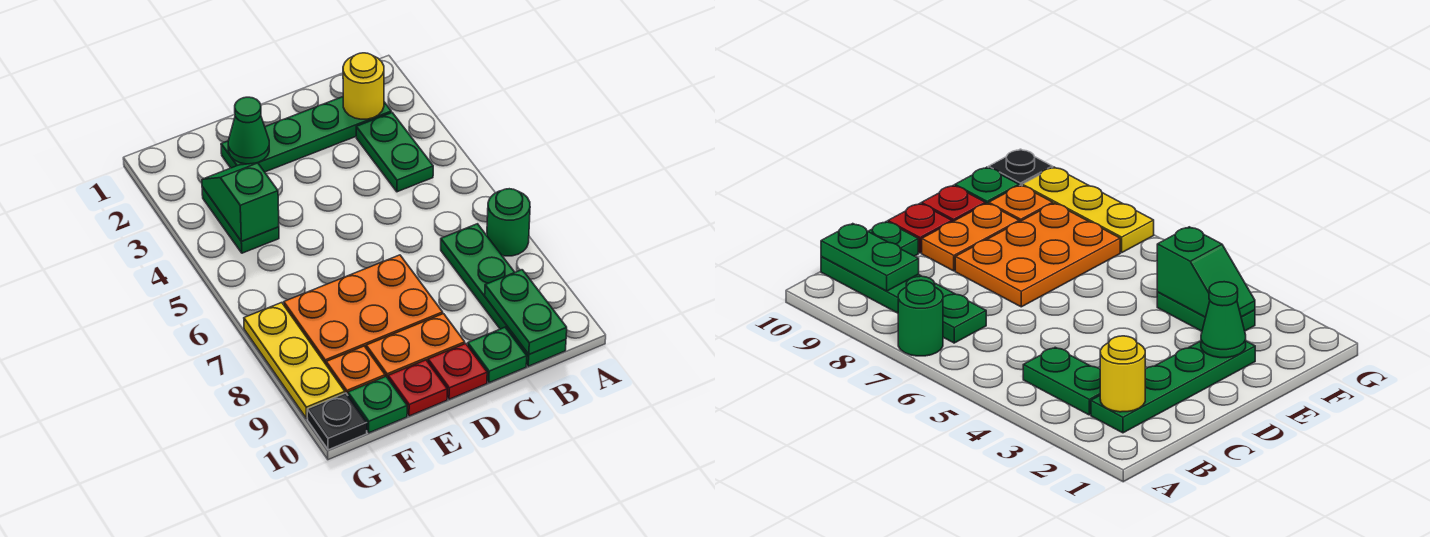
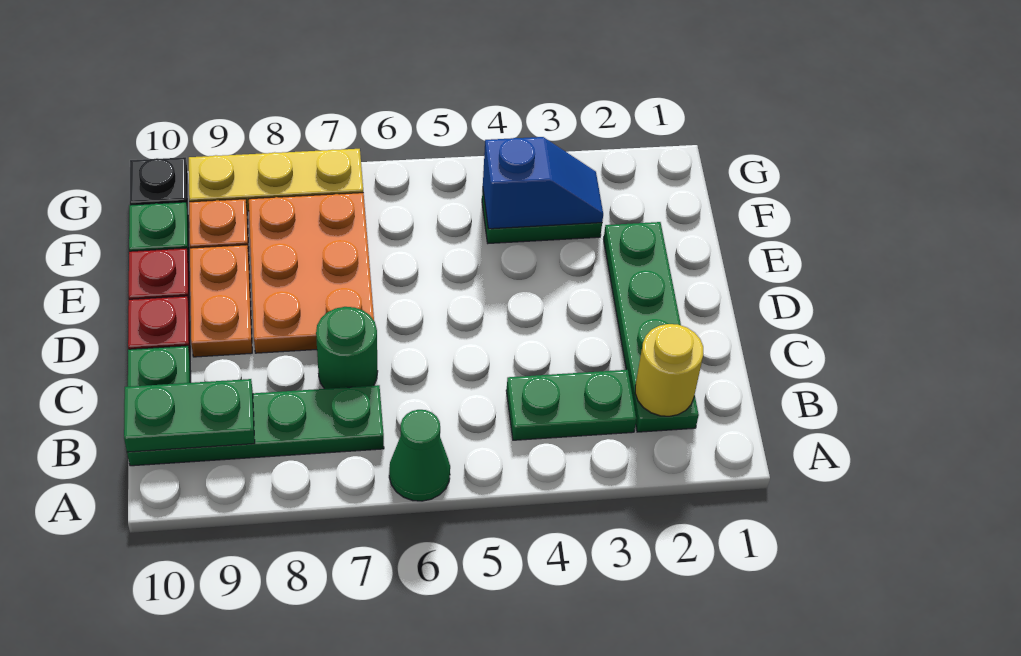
green 1x1 round brick [487,189,530,256] -> green 1x1 round brick moved to [316,307,378,389]
green 1x1 cone [228,97,269,164] -> green 1x1 cone moved to [389,410,450,501]
green 1x2 slope [202,163,279,241] -> blue 1x2 slope [483,137,603,229]

